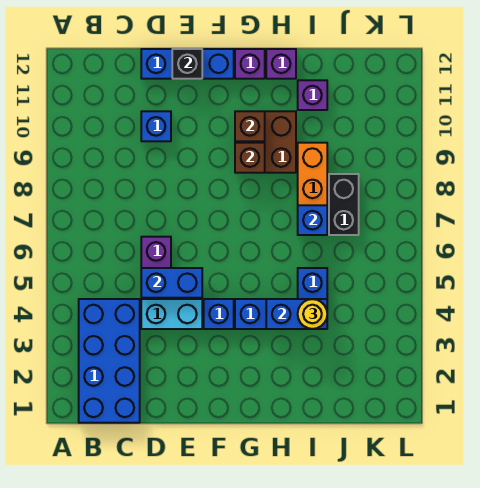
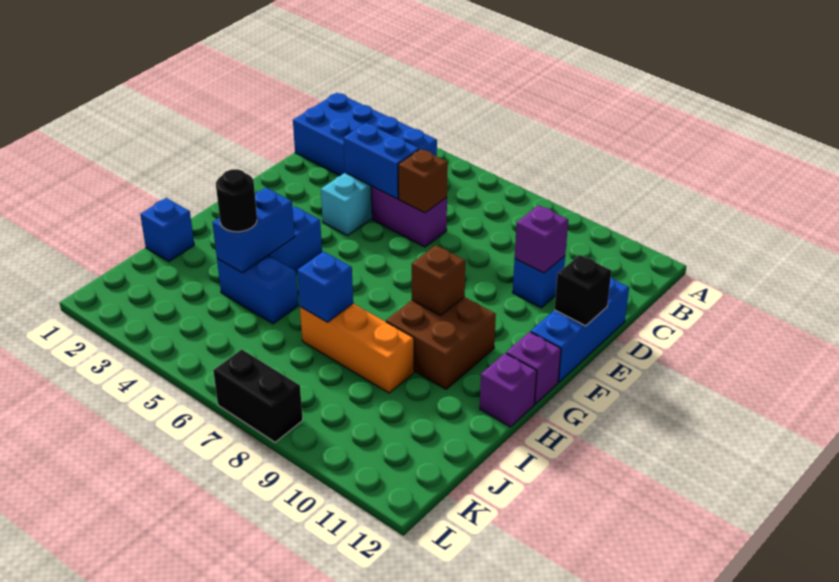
blue 1x2 brick [141,268,202,298] -> blue 1x2 brick turned to [343,123,419,199]
blue 1x1 brick [204,299,234,329] -> blue 1x1 brick moved to [140,198,194,261]
brown 1x1 brick [235,111,265,141] -> brown 1x1 brick moved to [398,149,448,213]
yellow 1x1 round brick [298,299,327,329] -> black 1x1 round brick [216,169,257,232]
purple 1x1 brick [298,80,327,110] -> purple 1x1 brick moved to [515,205,568,273]
black 1x2 brick [329,174,359,235] -> black 1x2 brick moved to [213,349,303,442]

